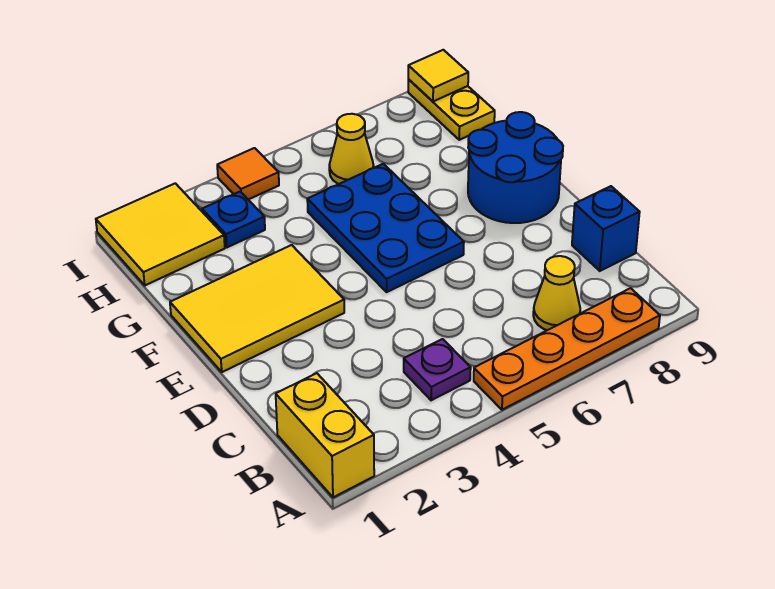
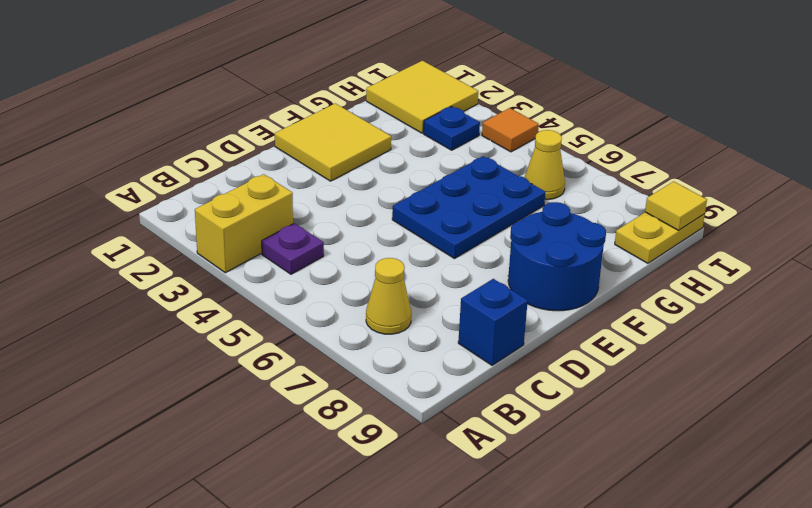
yellow 1x2 brick [276,373,374,497] -> yellow 1x2 brick moved to [195,174,293,273]
orange 1x4 plate [474,288,660,410] -> none
yellow 2x3 tile [170,245,344,372] -> yellow 2x2 tile [275,103,391,181]

